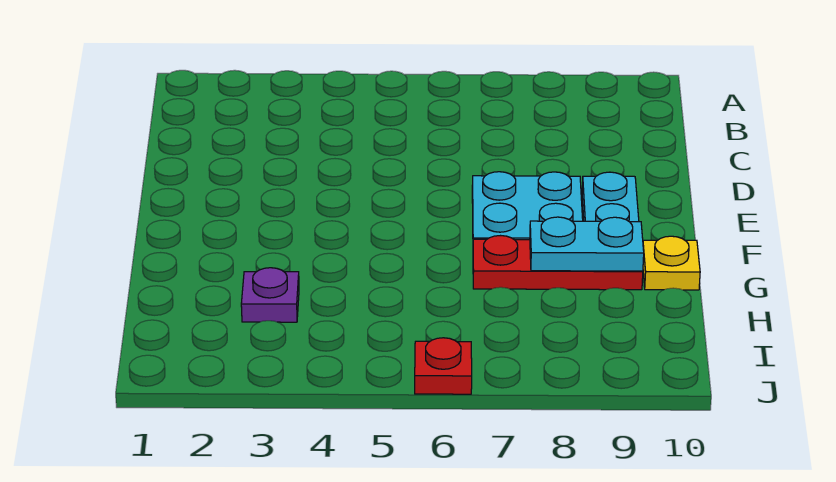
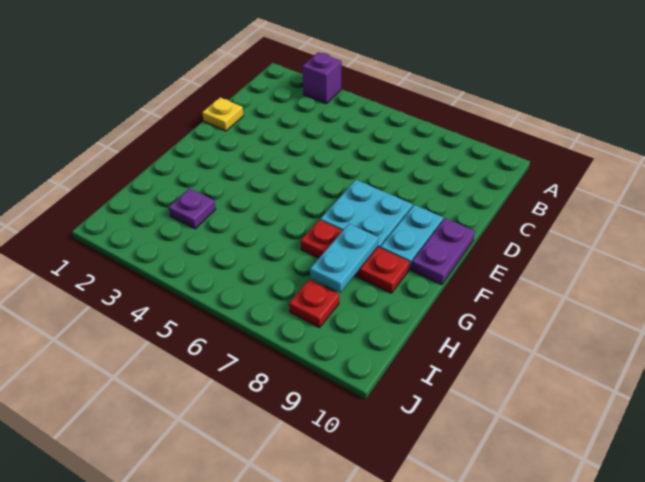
none -> purple 1x1 brick [302,52,342,103]
none -> purple 1x2 plate [411,218,475,285]
cyan 1x2 plate [530,217,644,271] -> cyan 1x2 plate turned to [310,224,379,292]
yellow 1x1 plate [643,236,700,290] -> yellow 1x1 plate moved to [202,97,244,131]
red 1x1 plate [415,338,472,394] -> red 1x1 plate moved to [289,280,339,328]

